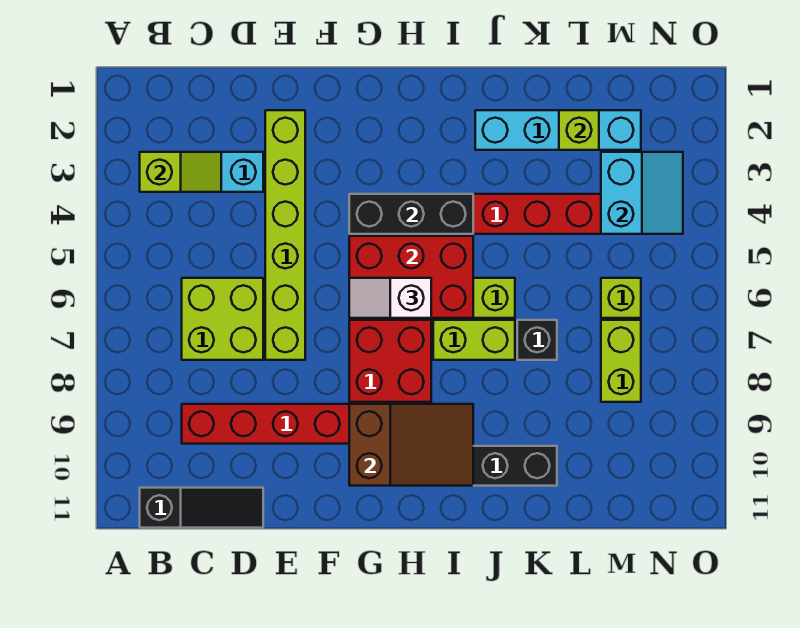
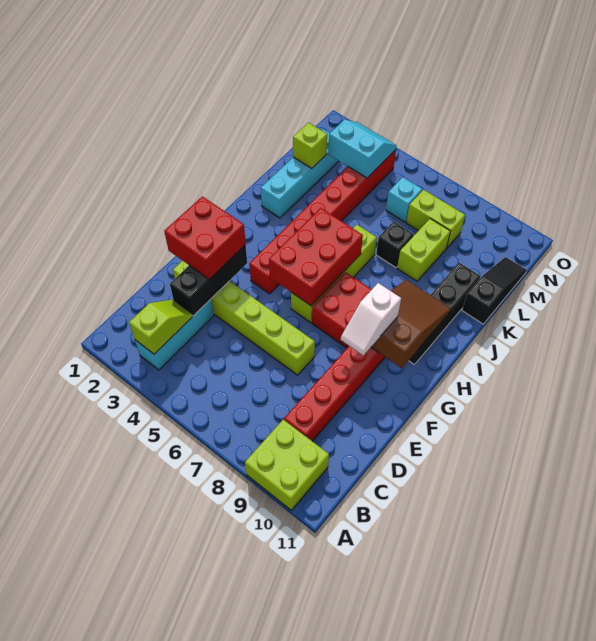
black 1x3 slope [140,488,263,528] -> black 1x3 slope moved to [462,257,527,324]
lime 2x2 brick [182,278,263,360] -> lime 2x2 brick moved to [245,420,329,510]
none -> red 2x2 brick [164,196,246,279]
black 1x3 brick [349,194,473,234] -> black 1x3 brick moved to [170,245,247,316]
white 1x2 slope [349,278,431,318] -> white 1x2 slope moved to [341,283,401,355]
lime 1x2 brick [433,320,515,360] -> lime 1x2 brick moved to [397,219,450,281]
lime 1x1 brick [601,278,641,318] -> cyan 1x1 brick [386,177,422,222]

